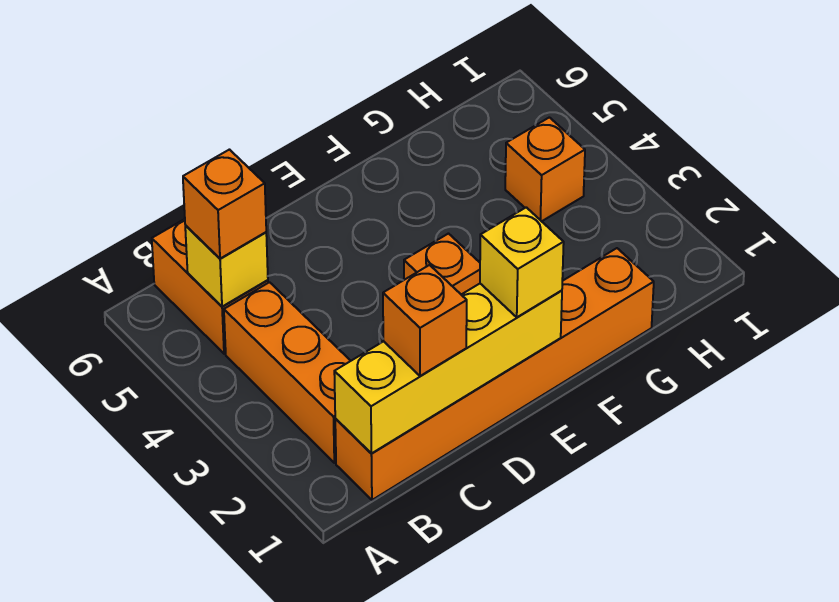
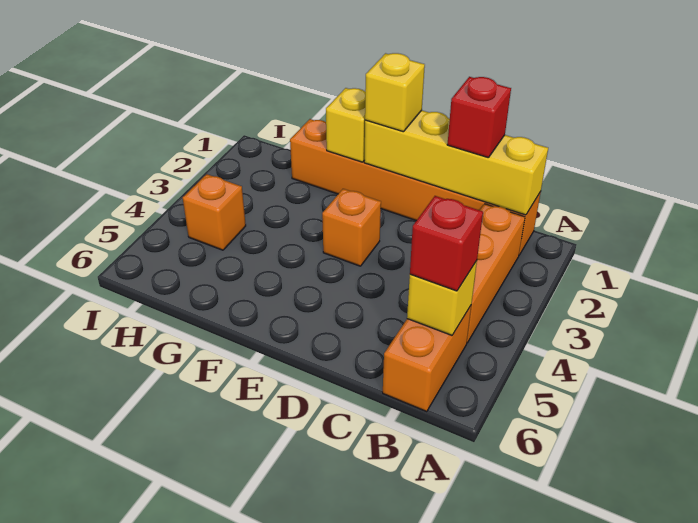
orange 1x1 brick [183,150,266,259] -> red 1x1 brick [410,196,483,291]
orange 1x1 brick [383,265,467,376] -> red 1x1 brick [447,77,511,158]
none -> yellow 1x1 brick [326,88,365,162]

